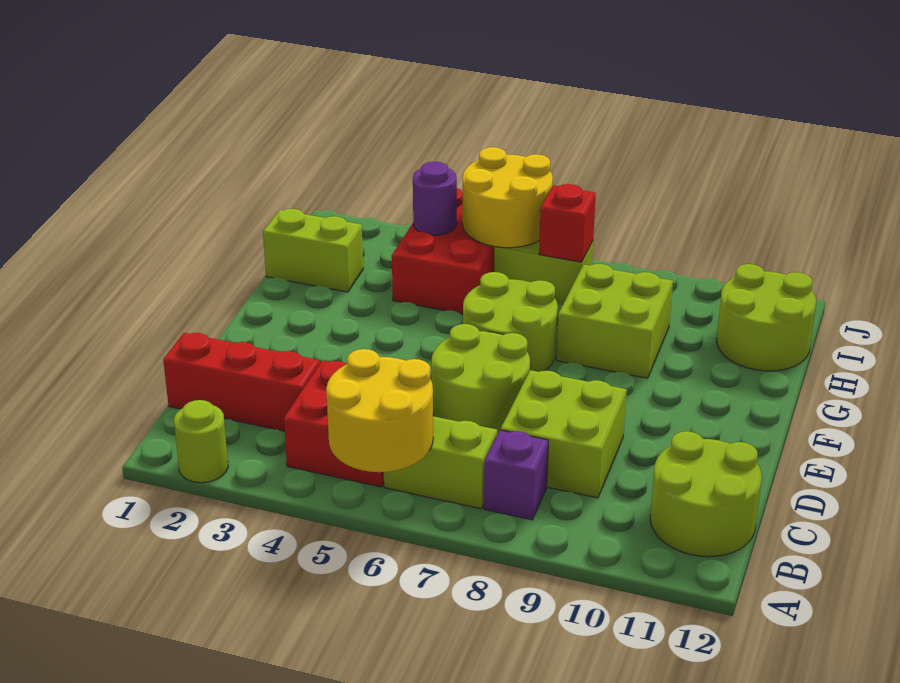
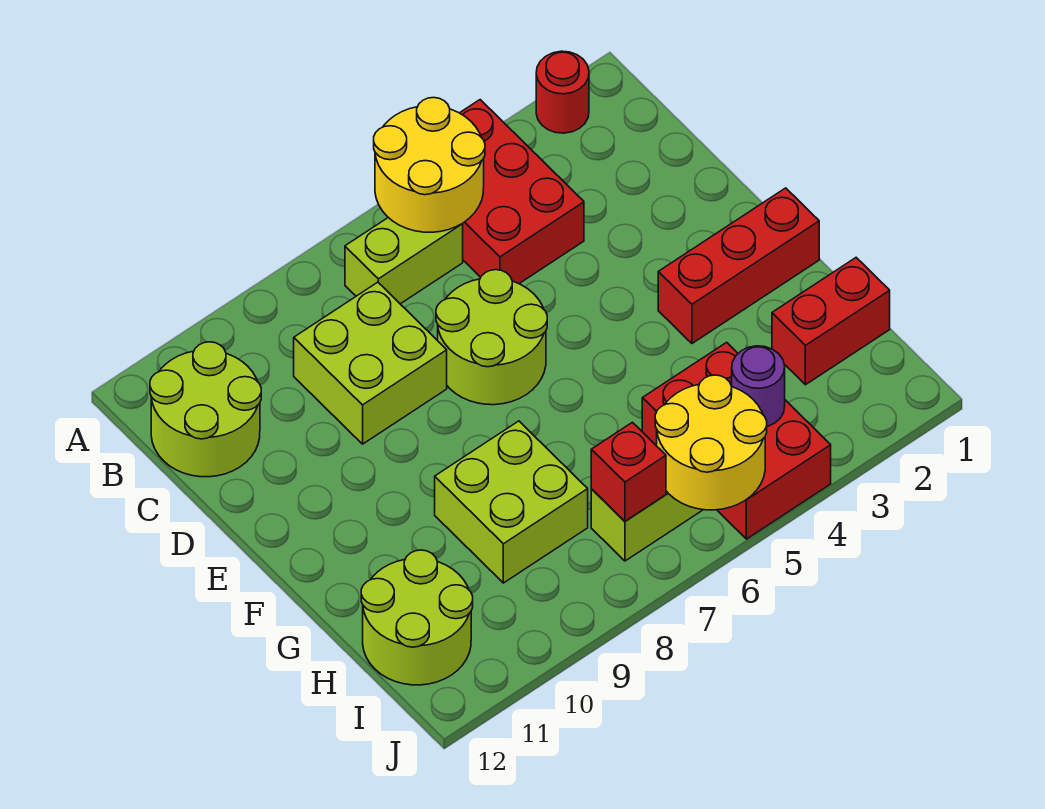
lime 1x1 round brick [174,400,228,483] -> red 1x1 round brick [536,51,589,133]
red 2x2 brick [284,361,384,487] -> red 2x3 brick [460,100,584,284]
purple 1x1 brick [484,430,548,520] -> none
red 1x3 brick [163,333,320,431] -> red 1x3 brick moved to [658,188,819,343]
lime 2x2 round brick [463,272,558,372] -> none
lime 1x2 brick [263,209,363,292] -> red 1x2 brick [772,258,890,385]

